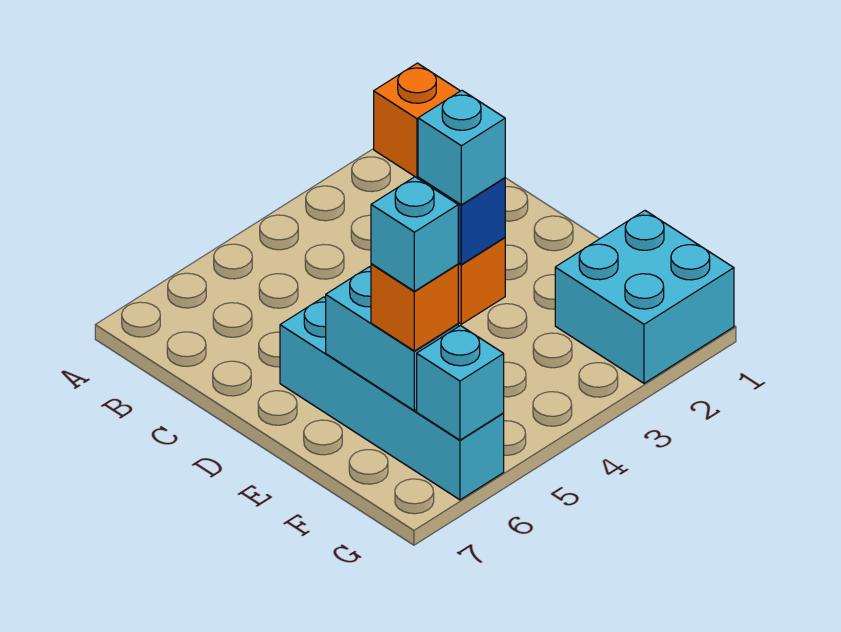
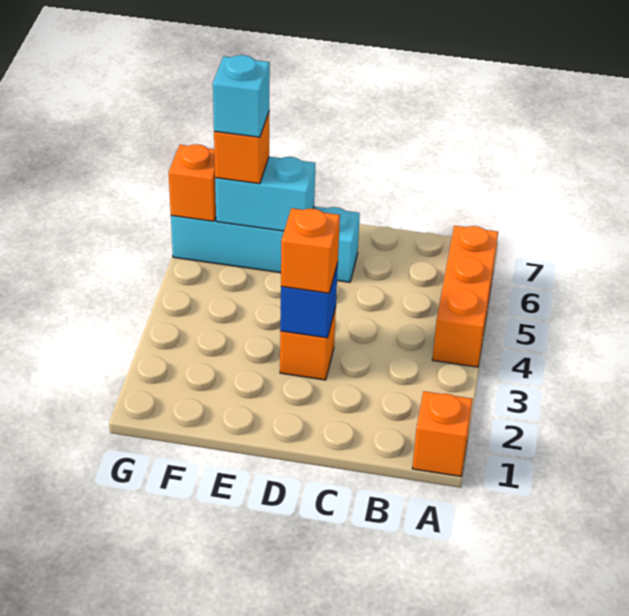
none -> orange 1x3 brick [432,226,498,367]
cyan 1x1 brick [418,90,505,205] -> orange 1x1 brick [281,208,340,293]
cyan 2x2 brick [555,211,734,383] -> none
cyan 1x1 brick [417,326,504,440] -> orange 1x1 brick [169,144,216,221]

